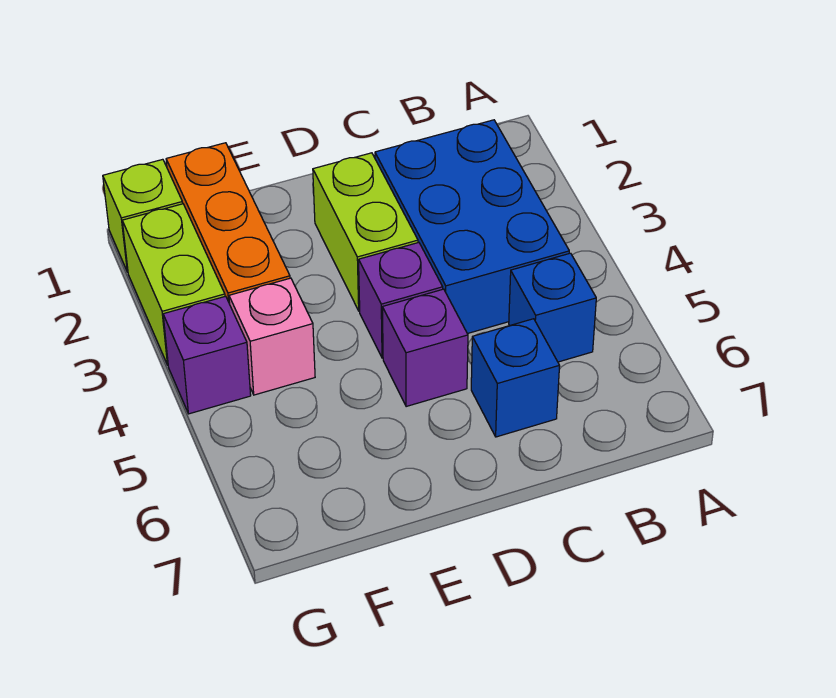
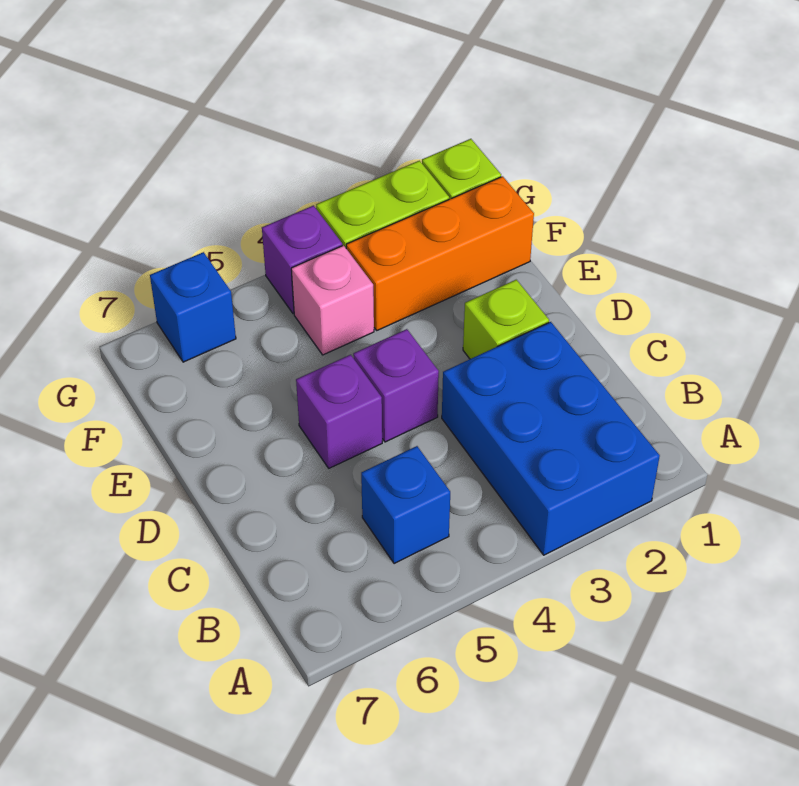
blue 2x3 brick [375,120,569,334] -> blue 2x3 brick turned to [442,322,660,555]
blue 1x1 brick [471,319,560,437] -> blue 1x1 brick moved to [150,252,236,362]
lime 1x2 brick [313,153,418,311] -> lime 1x1 brick [463,280,549,359]

